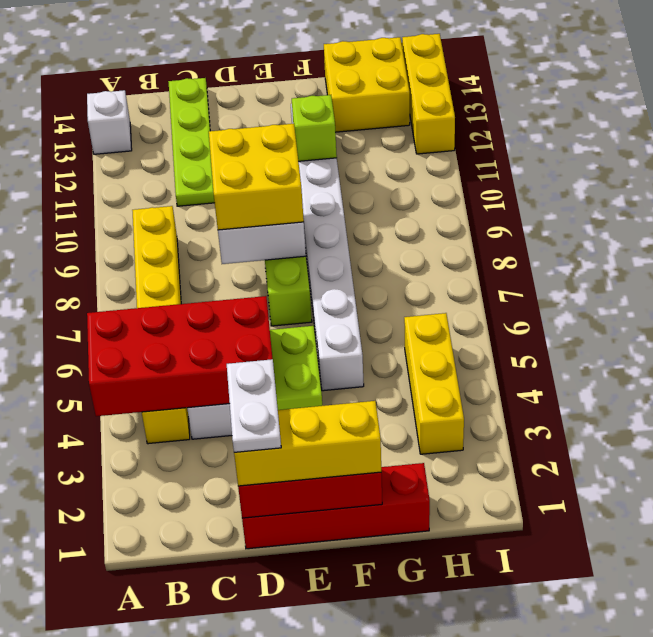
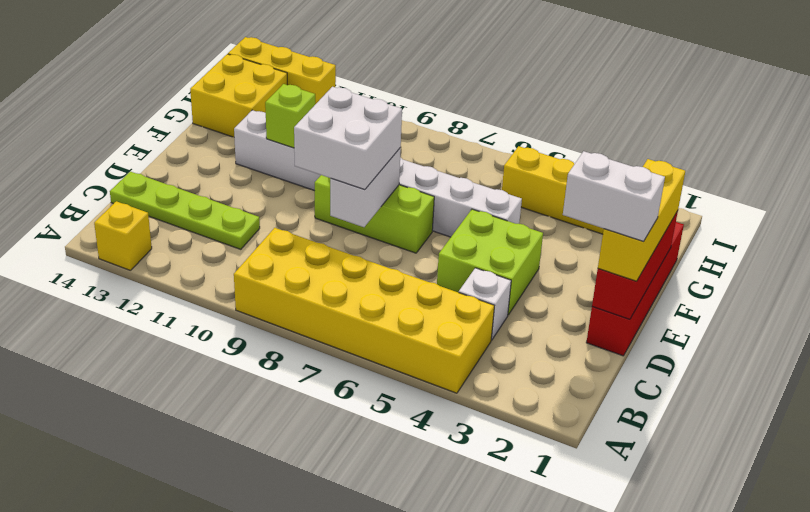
red 2x4 brick [87,296,273,416] -> none
white 1x1 brick [87,90,132,154] -> yellow 1x1 brick [94,201,152,271]
yellow 1x6 brick [132,206,190,444] -> yellow 2x6 brick [234,228,494,393]
white 1x2 plate [227,359,281,452] -> white 1x2 brick [563,151,665,242]
yellow 2x2 brick [209,124,304,230] -> white 2x2 brick [294,87,402,190]

